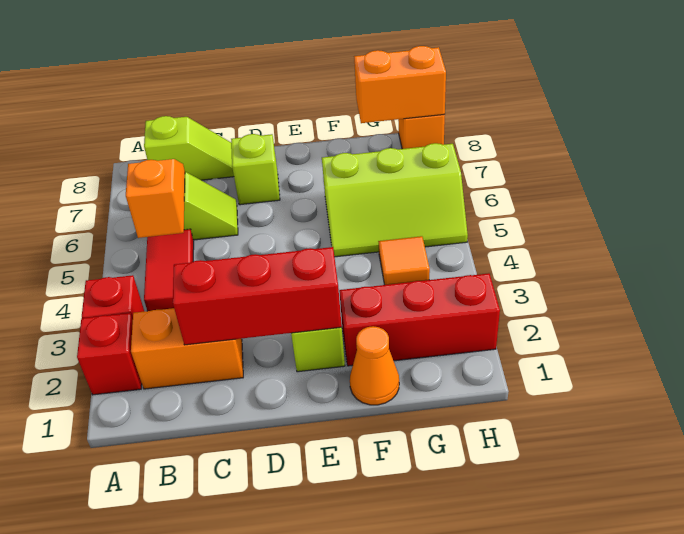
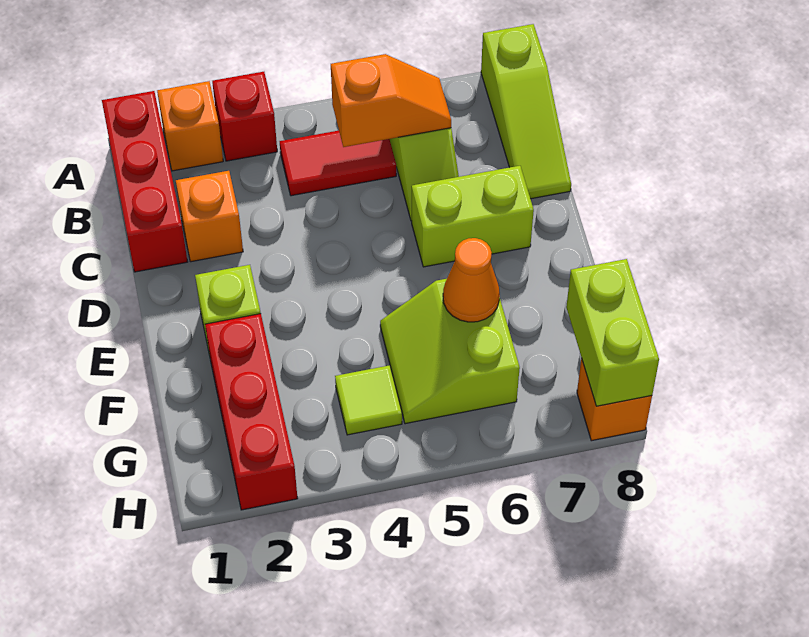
red 1x1 brick [77,313,142,395] -> orange 1x1 brick [157,81,223,171]
orange 1x2 brick [131,308,243,389] -> orange 1x1 brick [176,171,243,262]
lime 1x2 slope [144,116,234,180] -> lime 1x3 slope [481,24,571,199]
red 1x3 brick [173,247,342,345] -> red 1x3 brick moved to [102,91,187,272]
lime 1x1 brick [231,134,280,205] -> lime 1x2 brick [412,166,534,267]
orange 1x1 cone [350,326,399,405] -> orange 1x1 cone moved to [443,238,500,322]
lime 2x3 slope [322,143,468,257] -> lime 2x2 slope [380,279,520,424]
orange 1x1 tile [378,236,430,285] -> lime 1x1 tile [335,365,402,435]
orange 1x2 brick [354,46,446,123] -> lime 1x2 brick [566,259,659,406]

